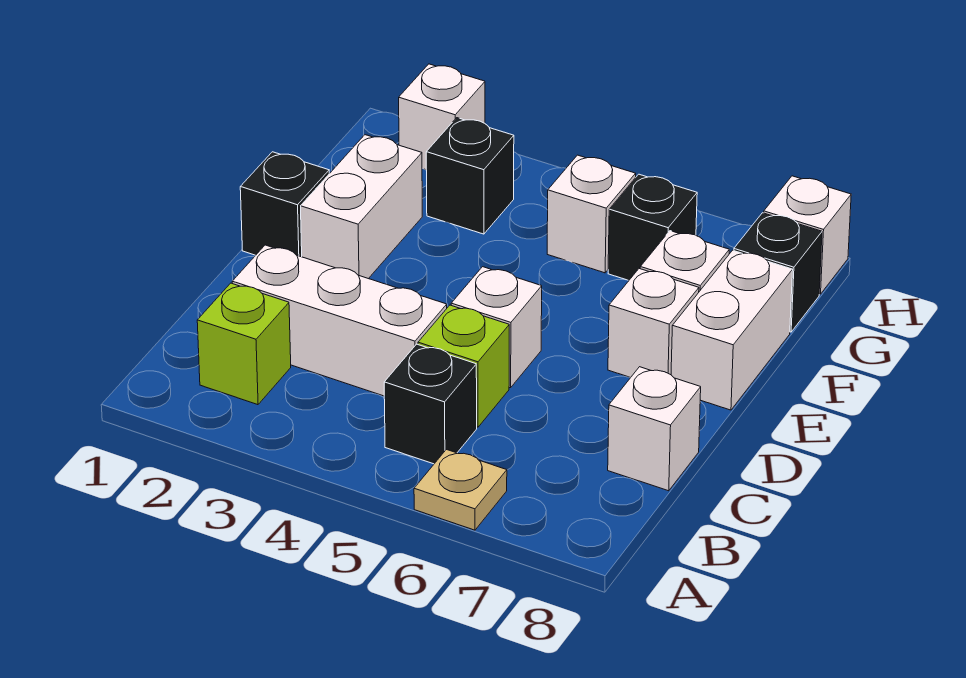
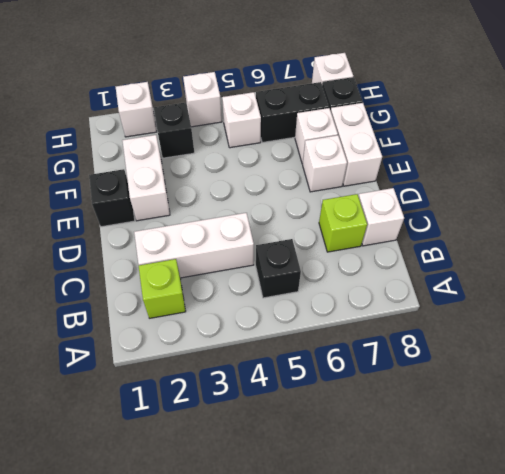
tan 1x1 plate [414,450,507,530] -> none
lime 1x1 brick [418,305,509,427] -> lime 1x1 brick moved to [319,194,367,252]
white 1x1 brick [451,267,542,388] -> white 1x1 brick moved to [183,72,222,127]
black 1x1 brick [608,174,697,280] -> black 1x2 brick [256,82,329,142]

